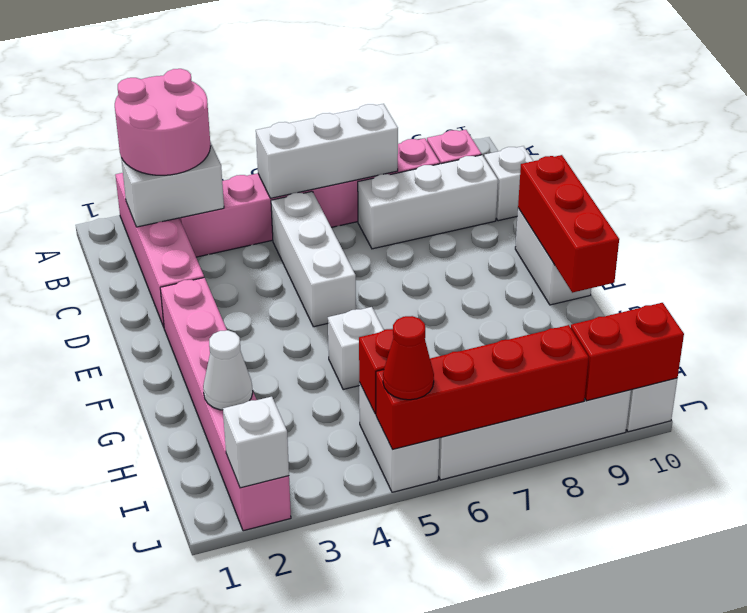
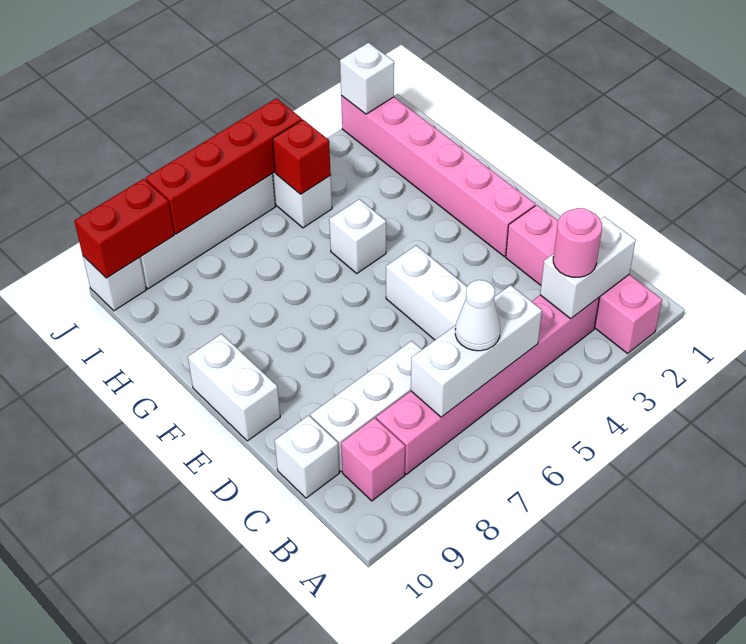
pink 2x2 round brick [115,69,211,175] -> pink 1x1 round brick [553,208,602,277]
red 1x3 brick [518,155,619,293] -> none
white 1x1 cone [203,330,253,410] -> white 1x1 cone moved to [455,280,500,351]
red 1x1 cone [383,316,434,400] -> none

